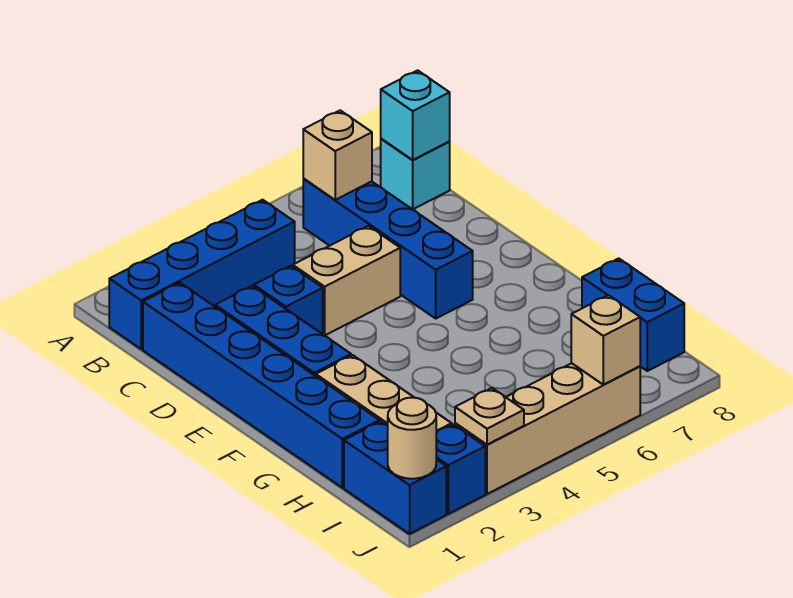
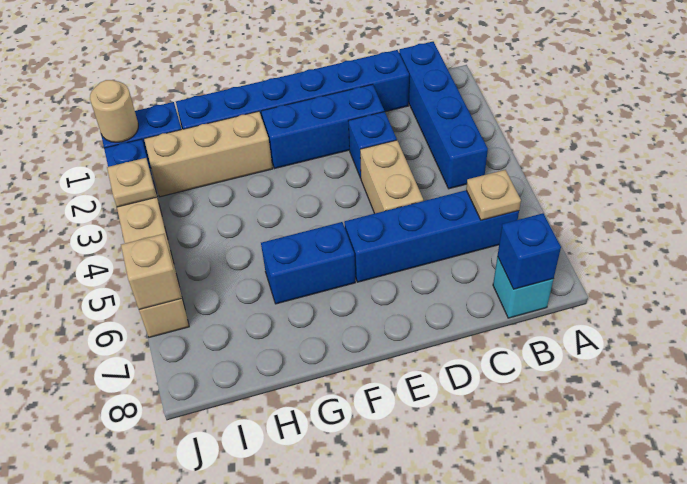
tan 1x1 brick [303,110,372,200] -> tan 1x1 plate [466,170,521,220]
cyan 1x1 brick [381,70,450,160] -> blue 1x1 brick [498,213,561,289]
blue 1x2 brick [582,258,684,371] -> blue 1x2 brick moved to [261,222,355,304]

